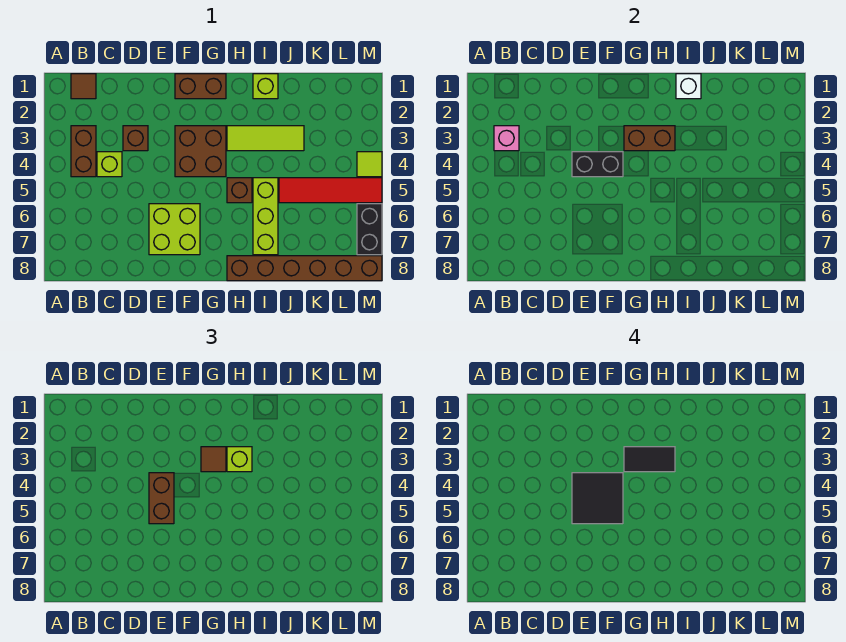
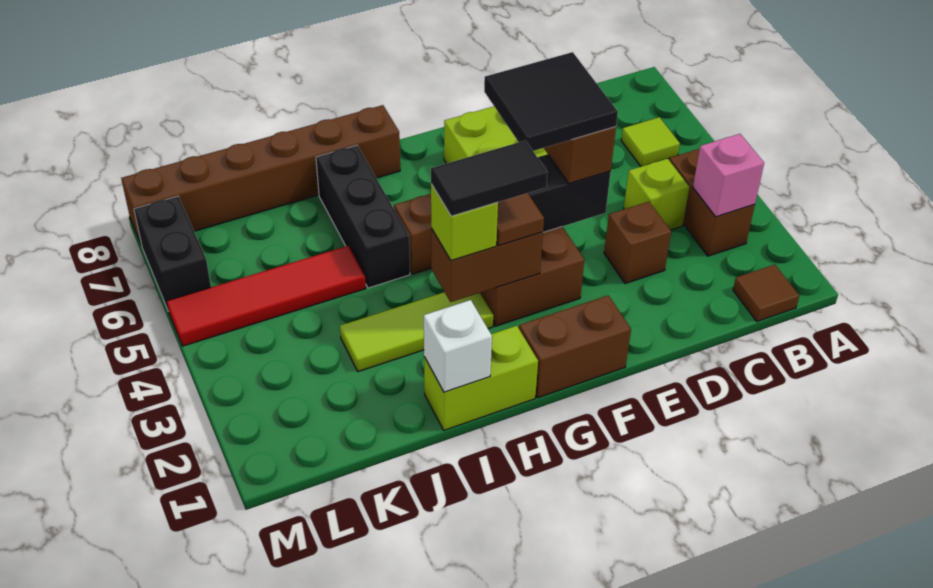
lime 1x1 brick [253,74,278,99] -> lime 1x2 brick [424,326,538,430]
lime 1x3 brick [253,178,278,255] -> black 1x3 brick [316,145,410,288]
lime 1x1 tile [357,152,382,177] -> lime 1x1 tile moved to [621,117,680,167]

